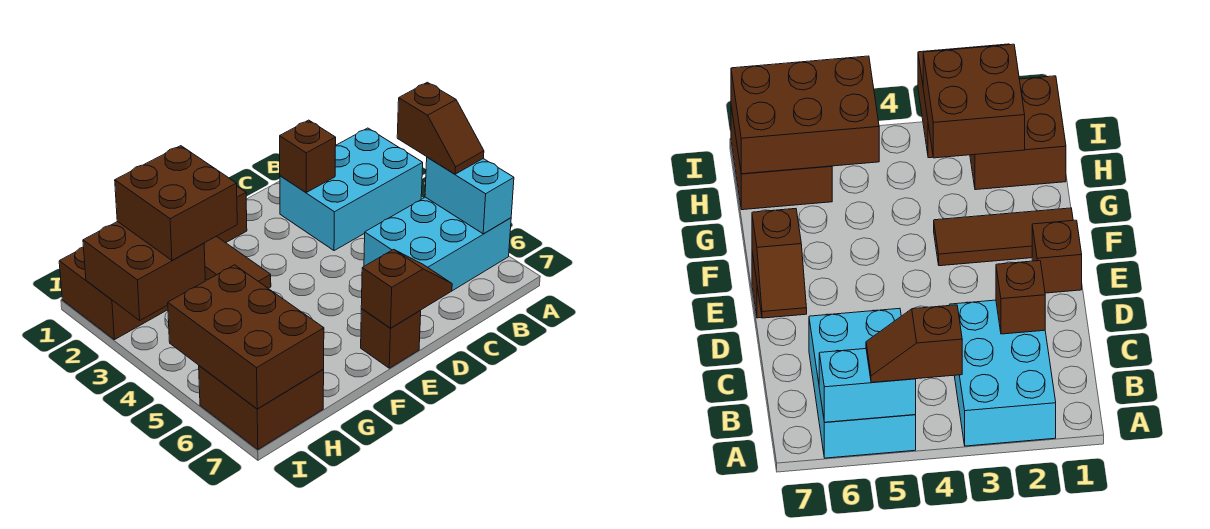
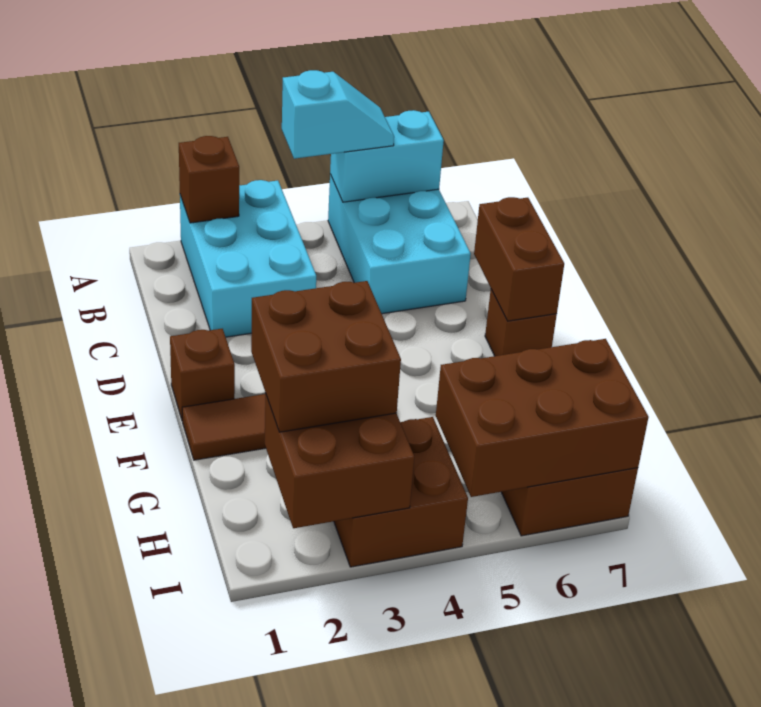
brown 1x2 slope [397,82,484,174] -> cyan 1x2 slope [282,70,394,159]
brown 1x1 brick [280,120,336,192] -> brown 1x1 brick moved to [179,136,239,223]
brown 1x2 slope [361,249,452,328] -> brown 1x2 brick [474,197,564,321]
brown 2x2 brick [59,247,168,340] -> brown 2x2 brick moved to [334,417,468,567]

